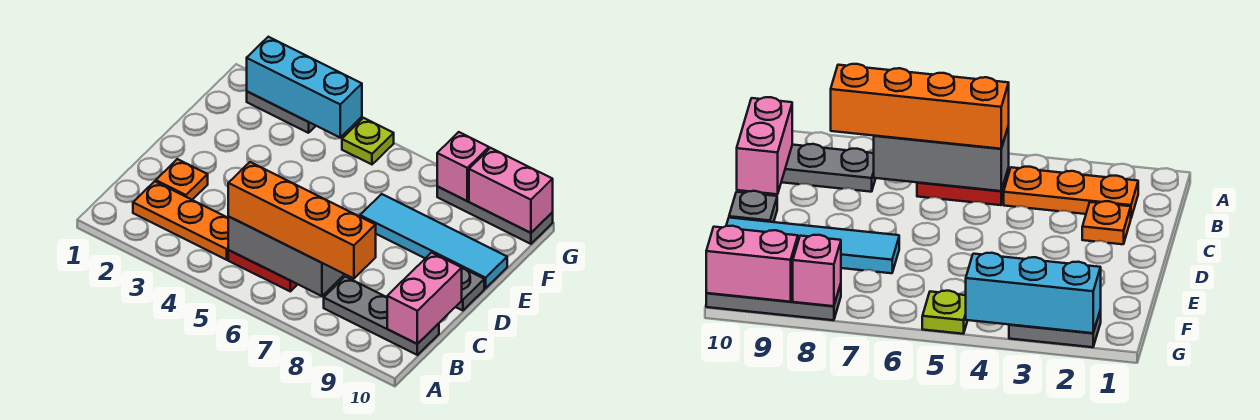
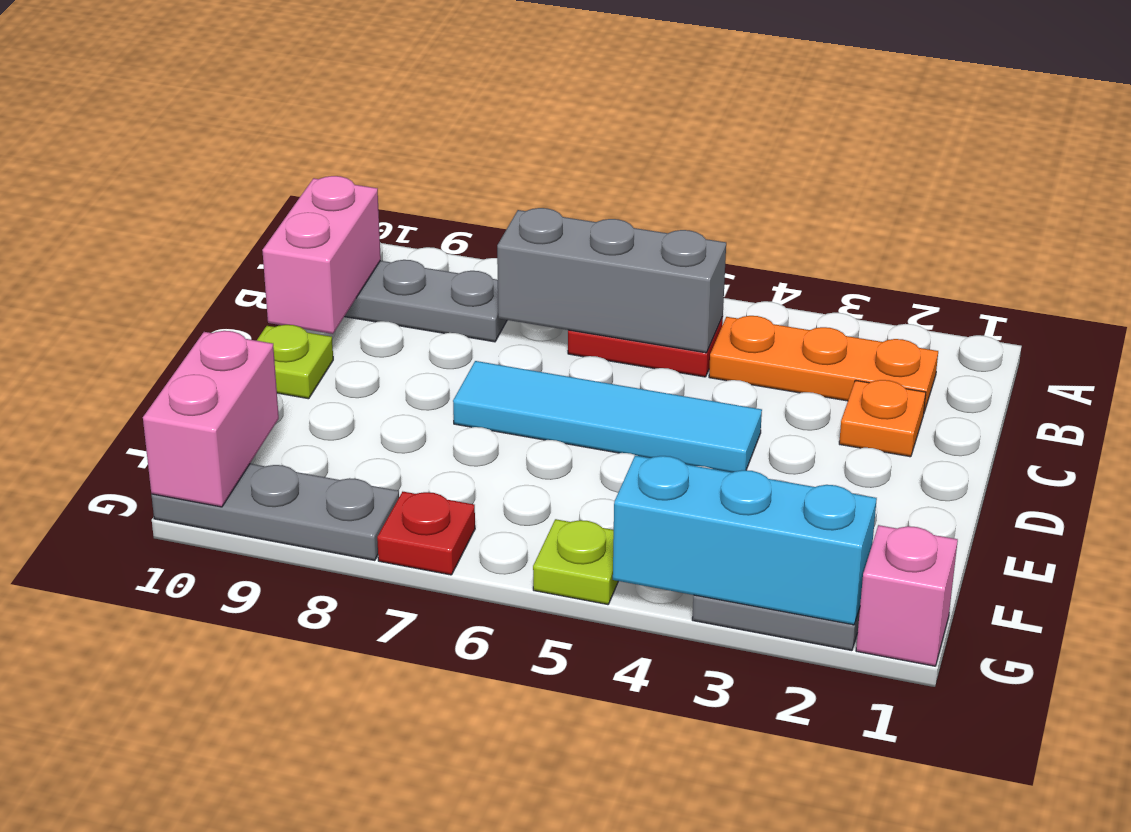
orange 1x4 brick [228,162,376,279] -> none
grey 1x1 plate [456,268,484,311] -> lime 1x1 plate [257,325,333,399]
cyan 1x4 tile [360,194,507,288] -> cyan 1x4 tile moved to [453,361,762,472]
none -> red 1x1 plate [377,492,475,575]
pink 1x1 brick [437,132,489,201] -> pink 1x1 brick moved to [856,525,958,666]
pink 1x2 brick [469,148,553,233] -> pink 1x2 brick turned to [143,331,279,507]

